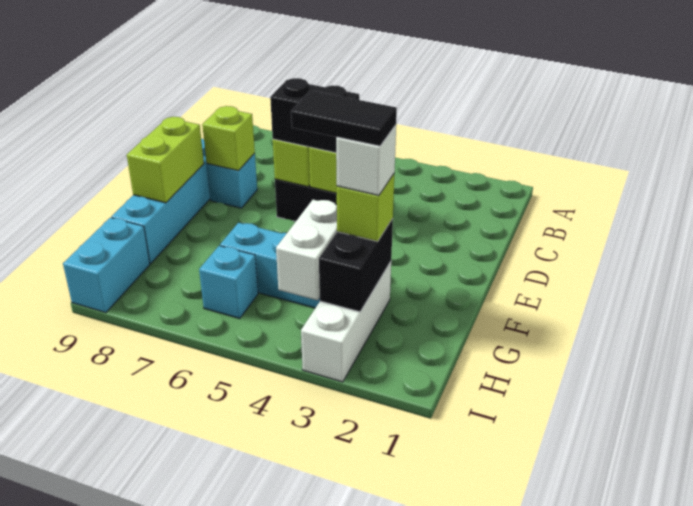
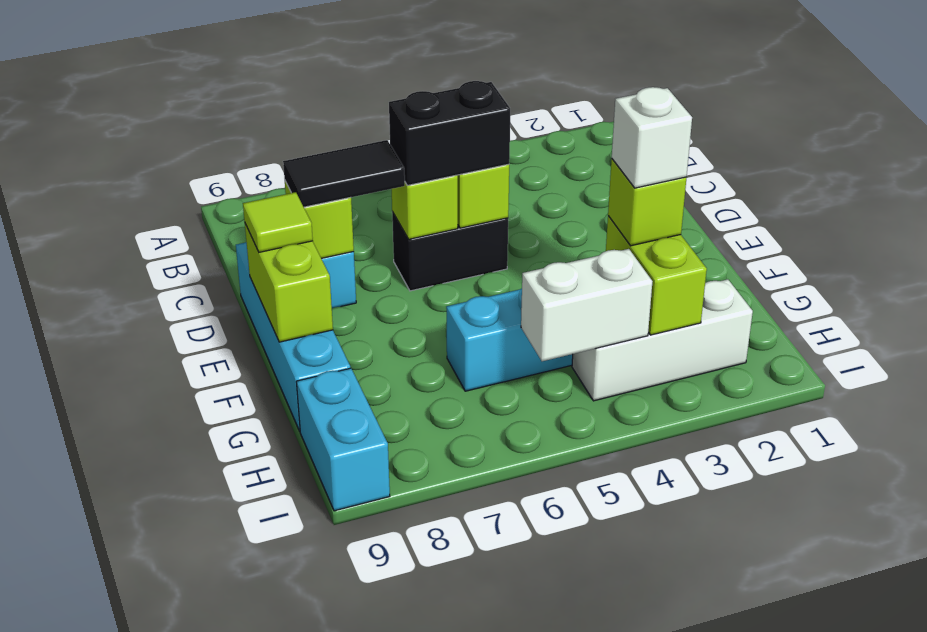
none -> lime 1x1 tile [243,192,313,252]
white 1x3 brick [301,262,391,382] -> white 1x3 brick turned to [572,279,753,401]
black 1x2 brick [319,219,393,312] -> lime 1x2 brick [606,216,707,335]
black 1x2 tile [291,90,397,146] -> black 1x2 tile moved to [283,140,405,207]
white 1x2 brick [276,200,337,300] -> white 1x2 brick turned to [521,249,653,361]
cyan 1x1 brick [199,246,258,319] -> none

